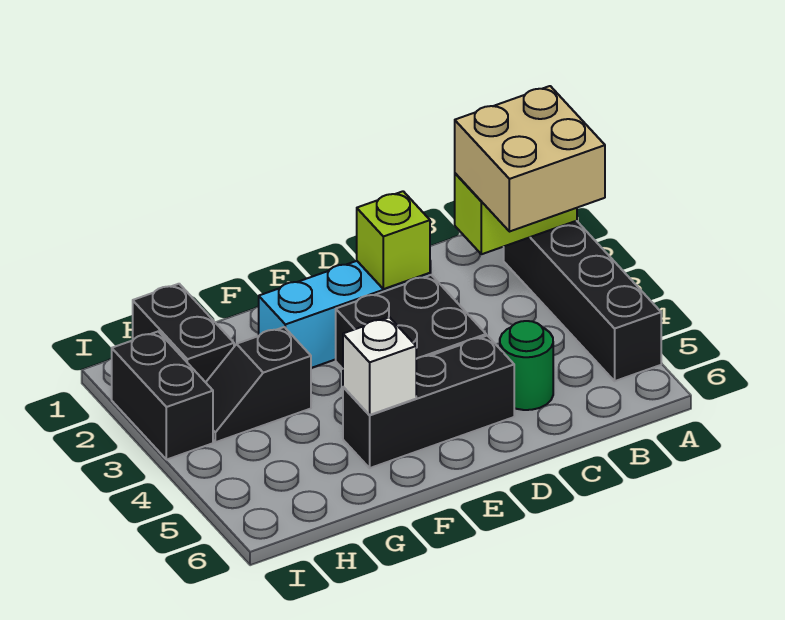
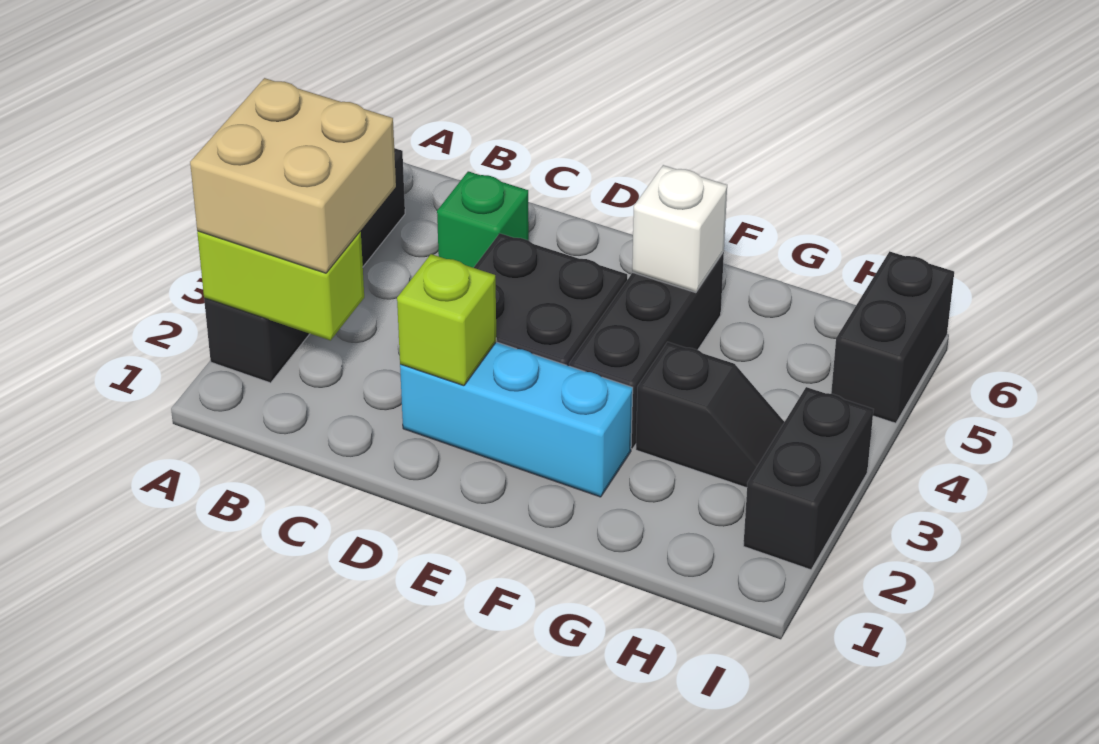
green 1x1 round brick [500,321,553,410] -> green 1x1 brick [437,171,529,268]
black 1x3 brick [343,336,514,468] -> black 1x3 brick turned to [569,252,724,449]
black 1x2 brick [133,284,234,382] -> black 1x2 brick moved to [831,251,954,423]

